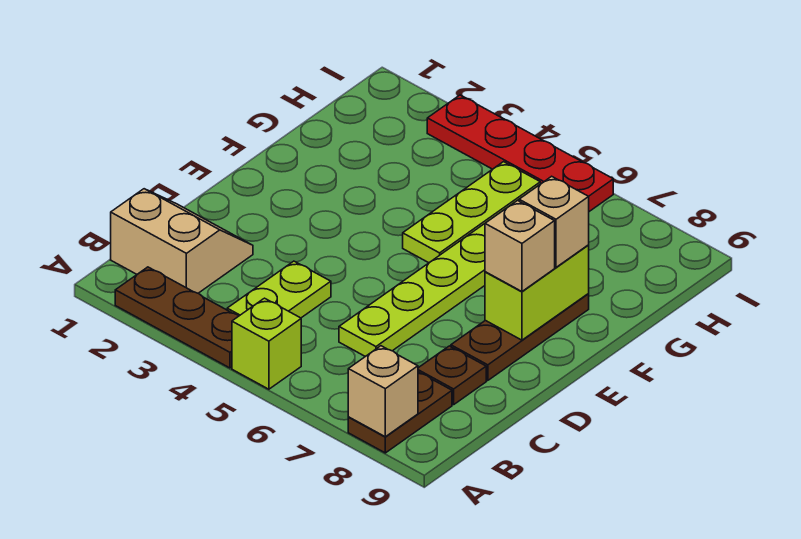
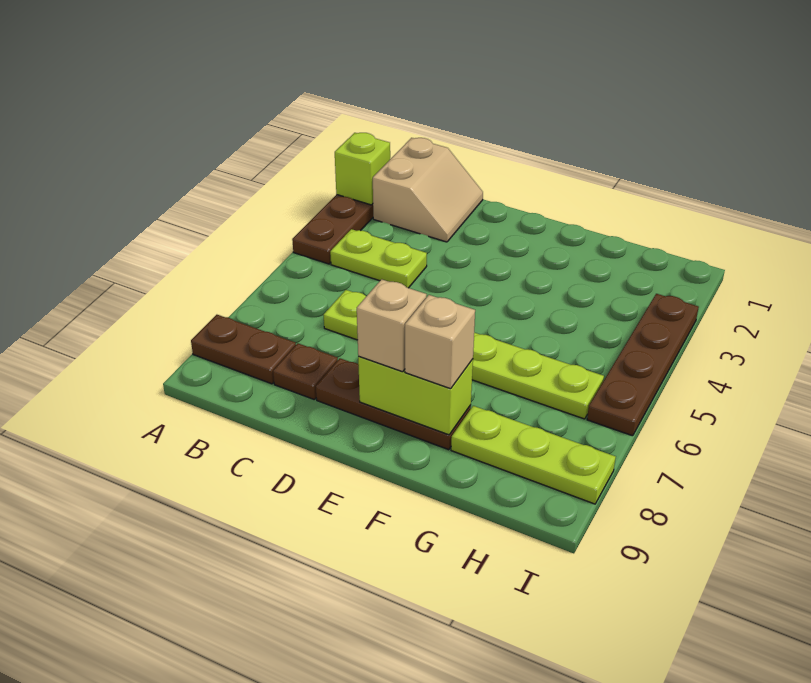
lime 1x1 brick [232,298,301,389] -> lime 1x1 brick moved to [335,133,390,205]
tan 1x1 brick [348,346,418,437] -> none
lime 1x3 plate [403,162,540,263] -> lime 1x3 plate moved to [451,406,616,504]
red 1x4 plate [427,95,613,211] -> brown 1x4 plate [587,294,699,436]

